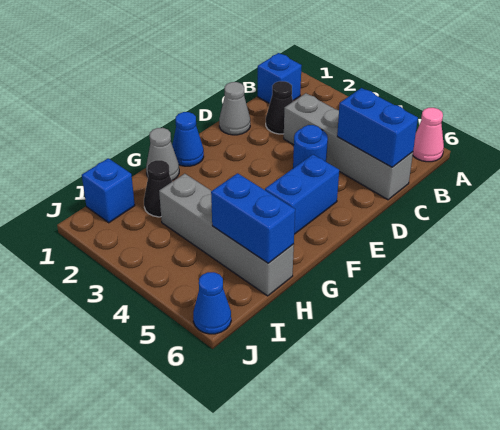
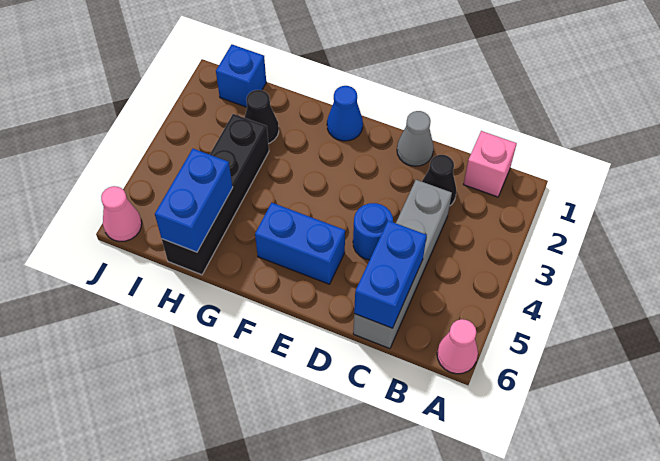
blue 1x1 brick [258,53,302,104] -> pink 1x1 brick [463,131,517,197]
grey 1x1 cone [146,128,179,180] -> none
grey 1x4 brick [159,174,294,296] -> black 1x4 brick [162,114,269,275]
blue 1x1 cone [193,272,231,334] -> pink 1x1 cone [101,186,142,242]

